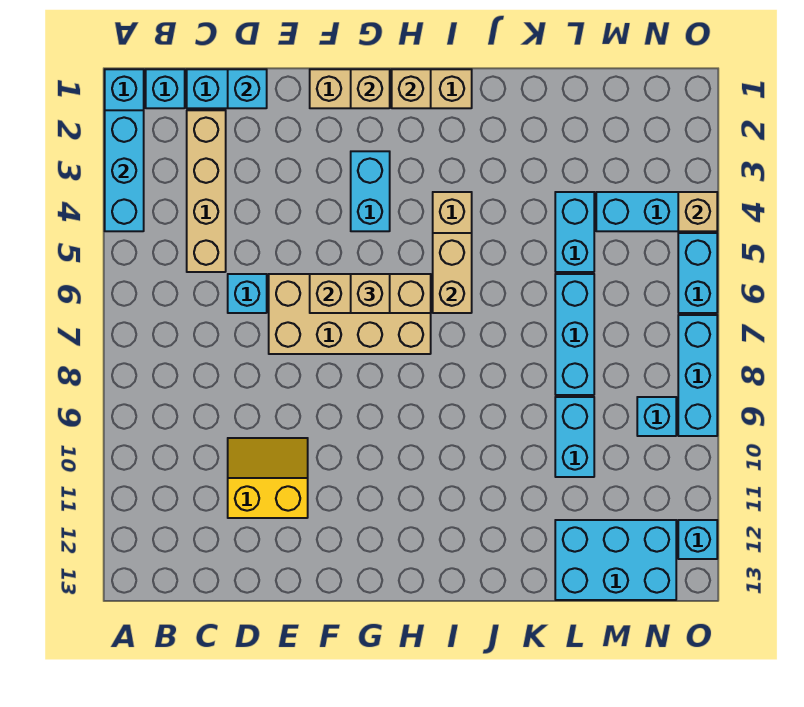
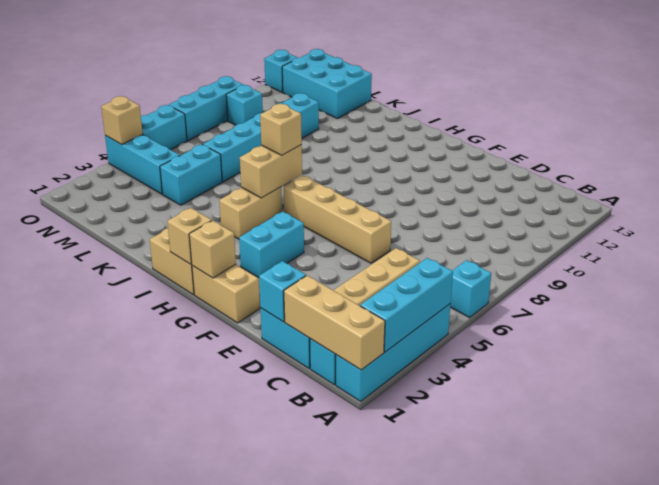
cyan 1x1 brick [228,274,267,313] -> cyan 1x1 brick moved to [450,260,491,318]
yellow 2x2 slope [228,438,308,518] -> none
tan 2x4 brick [269,274,431,354] -> tan 1x4 brick [283,175,391,263]
tan 1x3 brick [310,274,431,313] -> tan 1x3 brick moved to [284,276,385,370]
tan 1x1 brick [351,274,390,313] -> tan 1x1 brick moved to [260,104,302,155]

